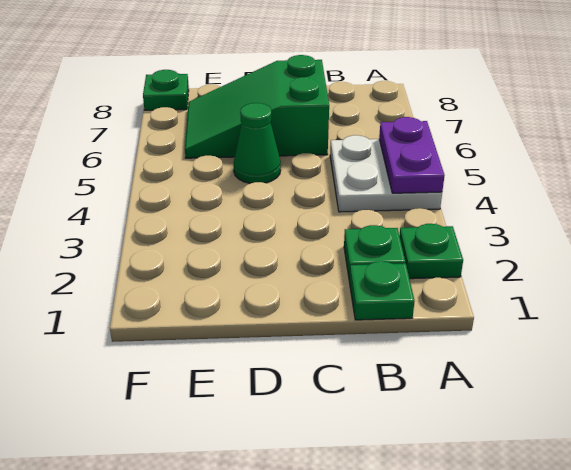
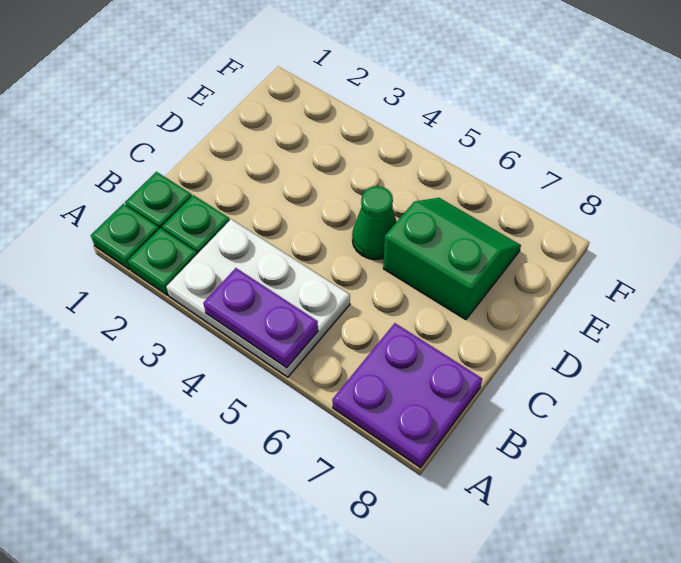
white 2x2 plate [330,135,442,212] -> white 2x3 plate [166,219,350,377]
none -> purple 2x2 plate [332,323,482,468]
green 2x3 slope [185,55,329,158] -> green 2x2 slope [383,198,521,320]
green 1x1 plate [143,70,189,110] -> green 1x1 plate moved to [91,204,159,269]

